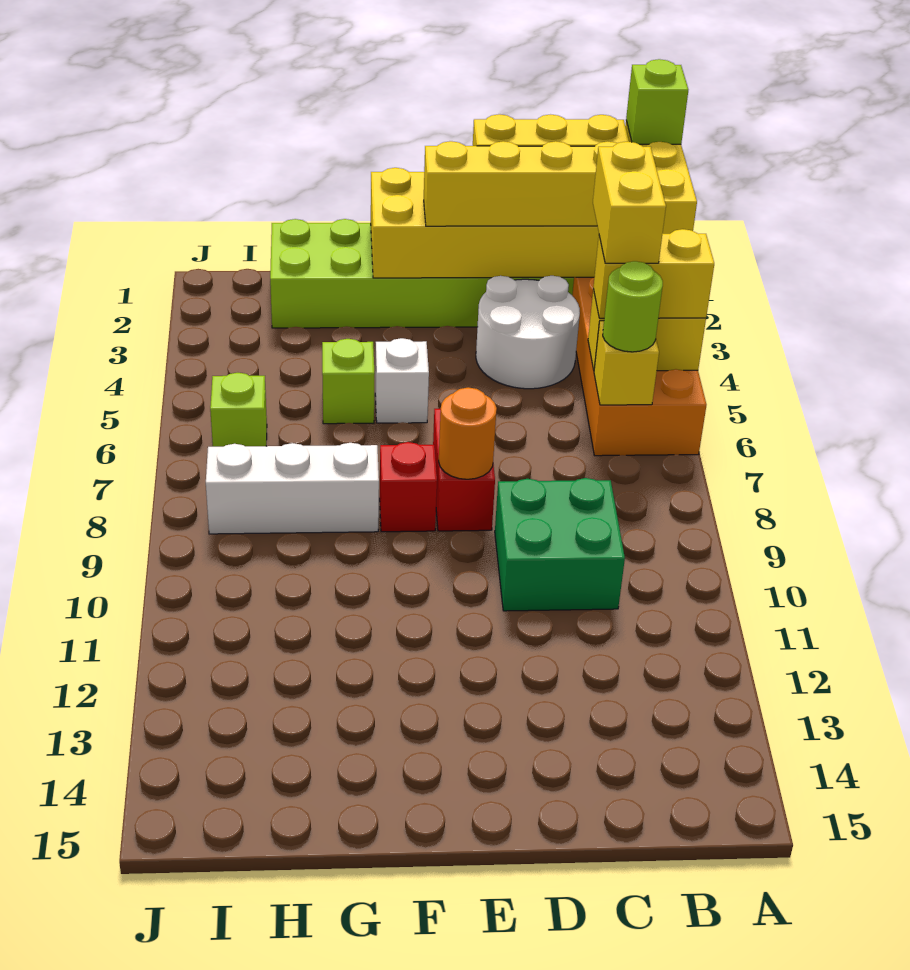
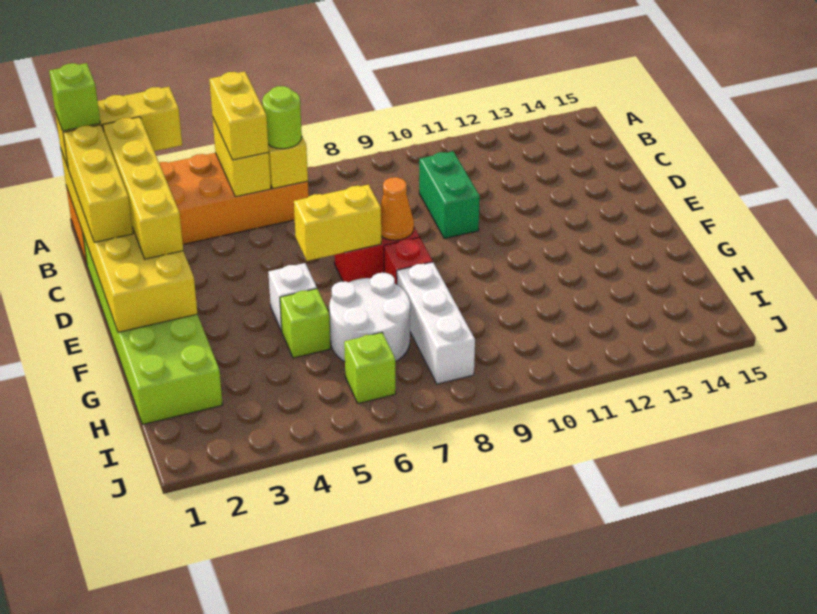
yellow 1x2 brick [593,142,666,263] -> yellow 1x2 brick moved to [294,185,381,261]
white 2x2 round brick [476,276,580,389] -> white 2x2 round brick moved to [329,273,410,362]
green 2x2 brick [495,478,625,611] -> green 1x2 brick [419,151,480,238]
orange 1x1 round brick [439,387,497,479] -> orange 1x1 cone [380,177,414,240]

